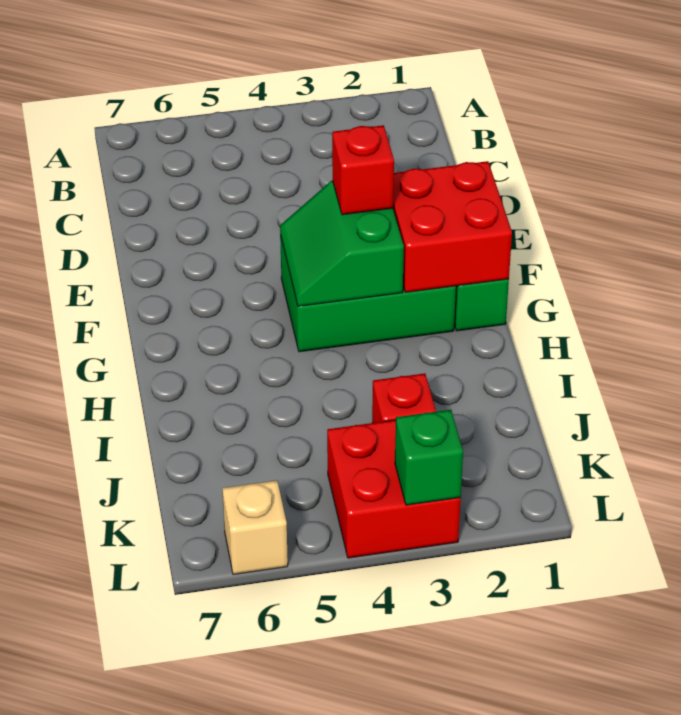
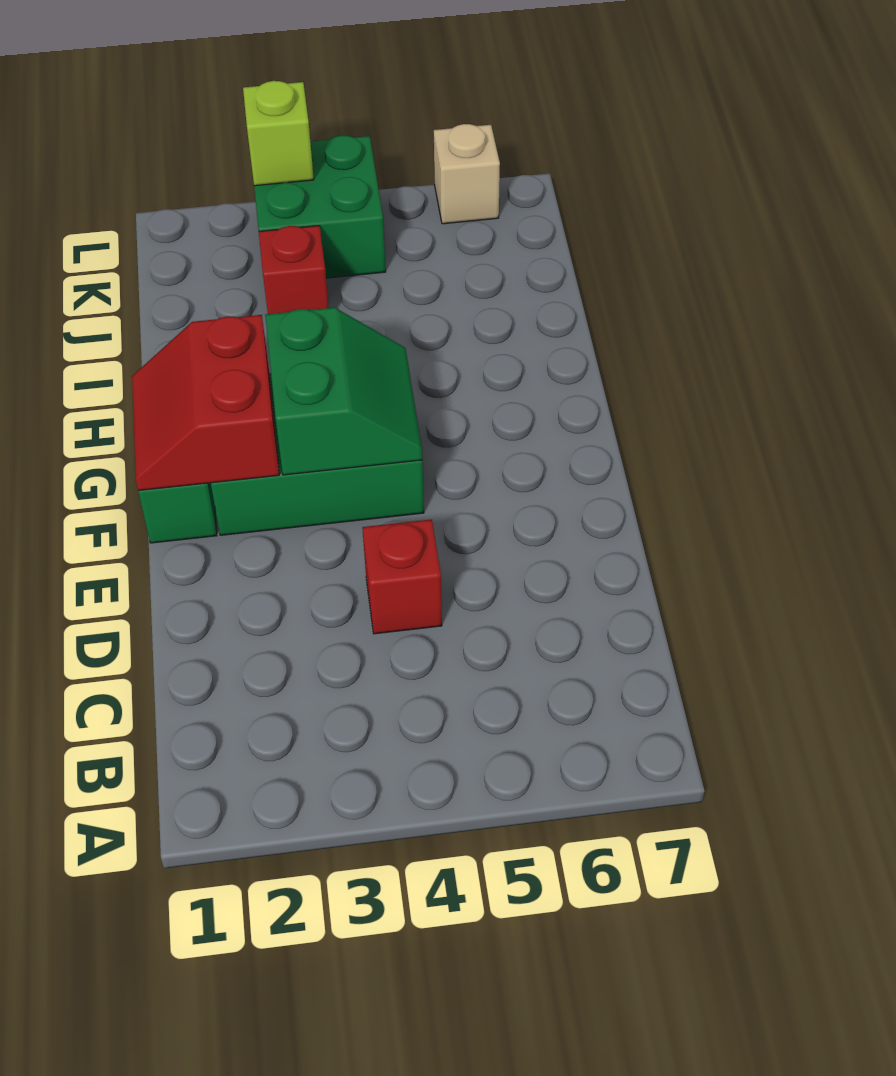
red 2x2 brick [393,161,512,292] -> red 2x2 slope [132,315,279,491]
red 1x1 brick [332,125,394,215] -> red 1x1 brick moved to [362,519,442,634]
red 2x2 brick [327,420,461,558] -> green 2x2 brick [254,135,386,278]
green 1x1 brick [395,410,463,505] -> lime 1x1 brick [243,81,314,186]

